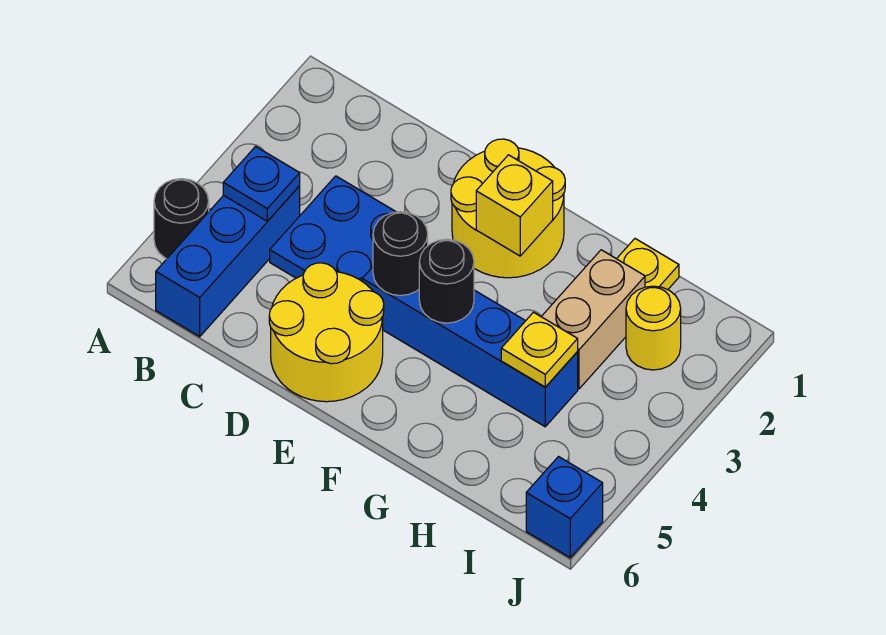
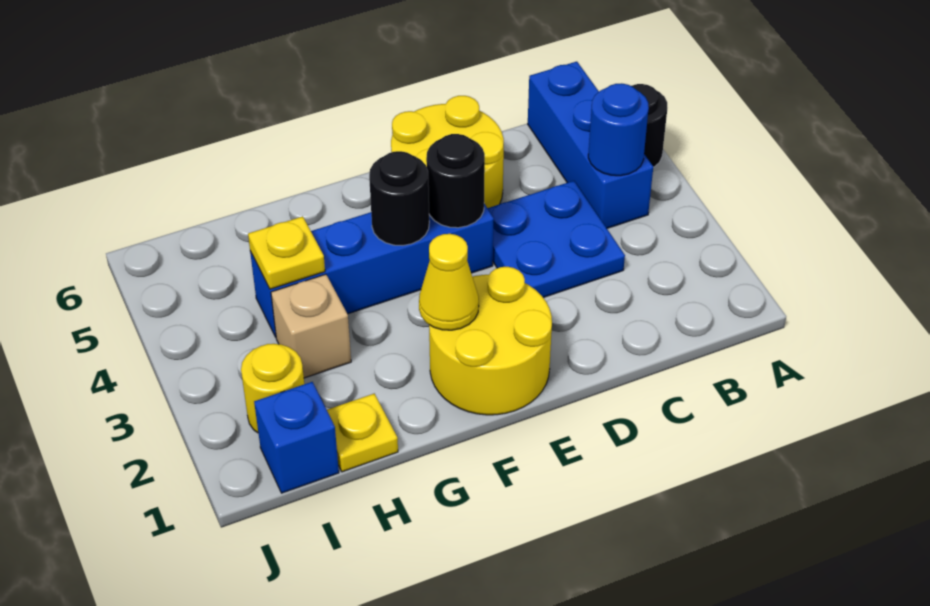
blue 1x1 plate [223,147,300,221] -> blue 1x1 round brick [588,83,649,176]
yellow 1x1 brick [476,155,553,256] -> yellow 1x1 cone [419,234,479,330]
tan 1x2 brick [541,250,645,389] -> tan 1x1 brick [271,274,351,378]
blue 1x1 brick [526,457,603,558] -> blue 1x1 brick moved to [254,382,339,493]

